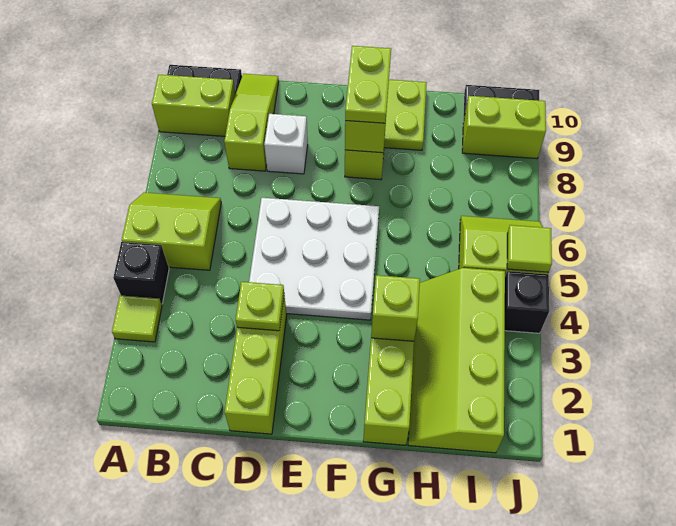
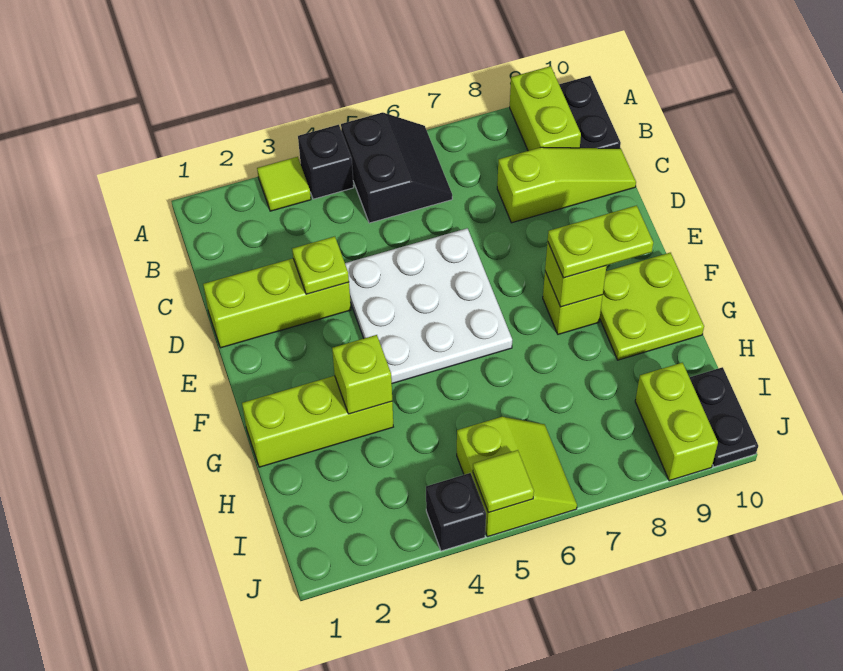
lime 2x2 slope [122,193,221,270] -> black 2x2 slope [341,112,452,223]
white 1x1 brick [264,114,308,174] -> none
lime 2x4 slope [408,268,505,453] -> none

